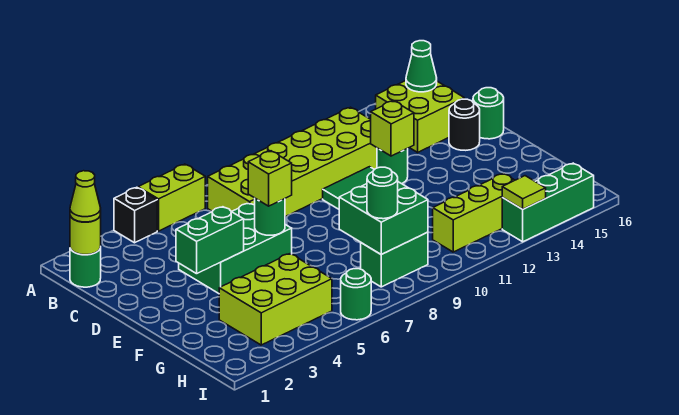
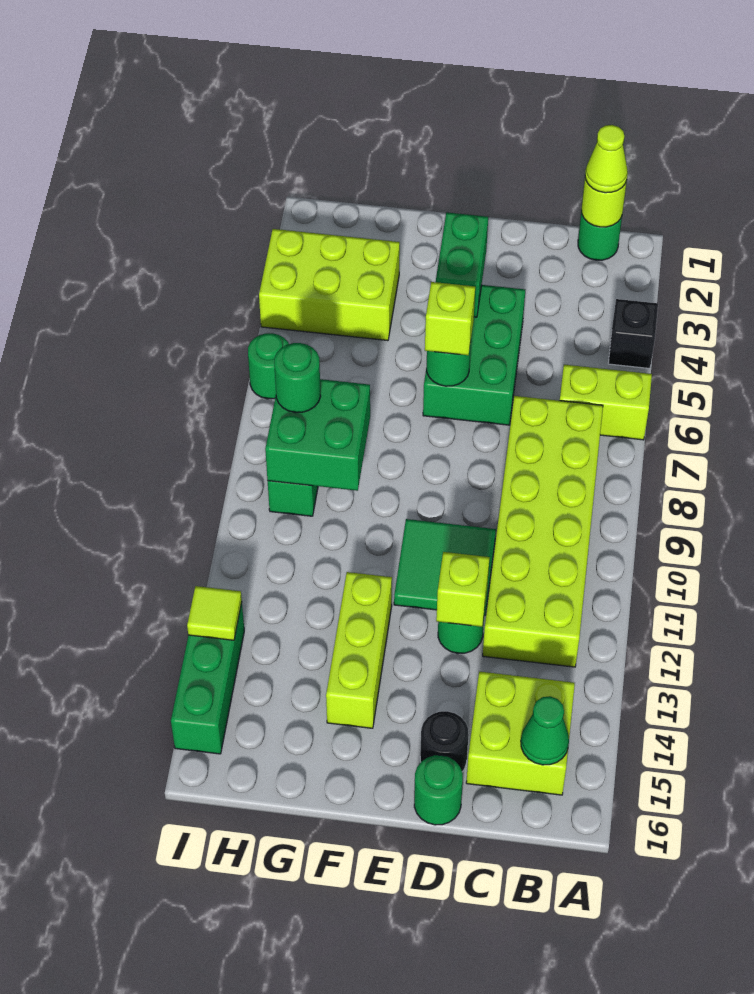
lime 1x2 brick [138,164,205,231] -> lime 1x2 brick turned to [560,365,652,440]
lime 2x3 brick [219,254,332,345] -> lime 2x3 brick turned to [259,229,400,341]
lime 1x3 brick [433,174,515,252] -> lime 1x3 brick moved to [326,572,392,728]

